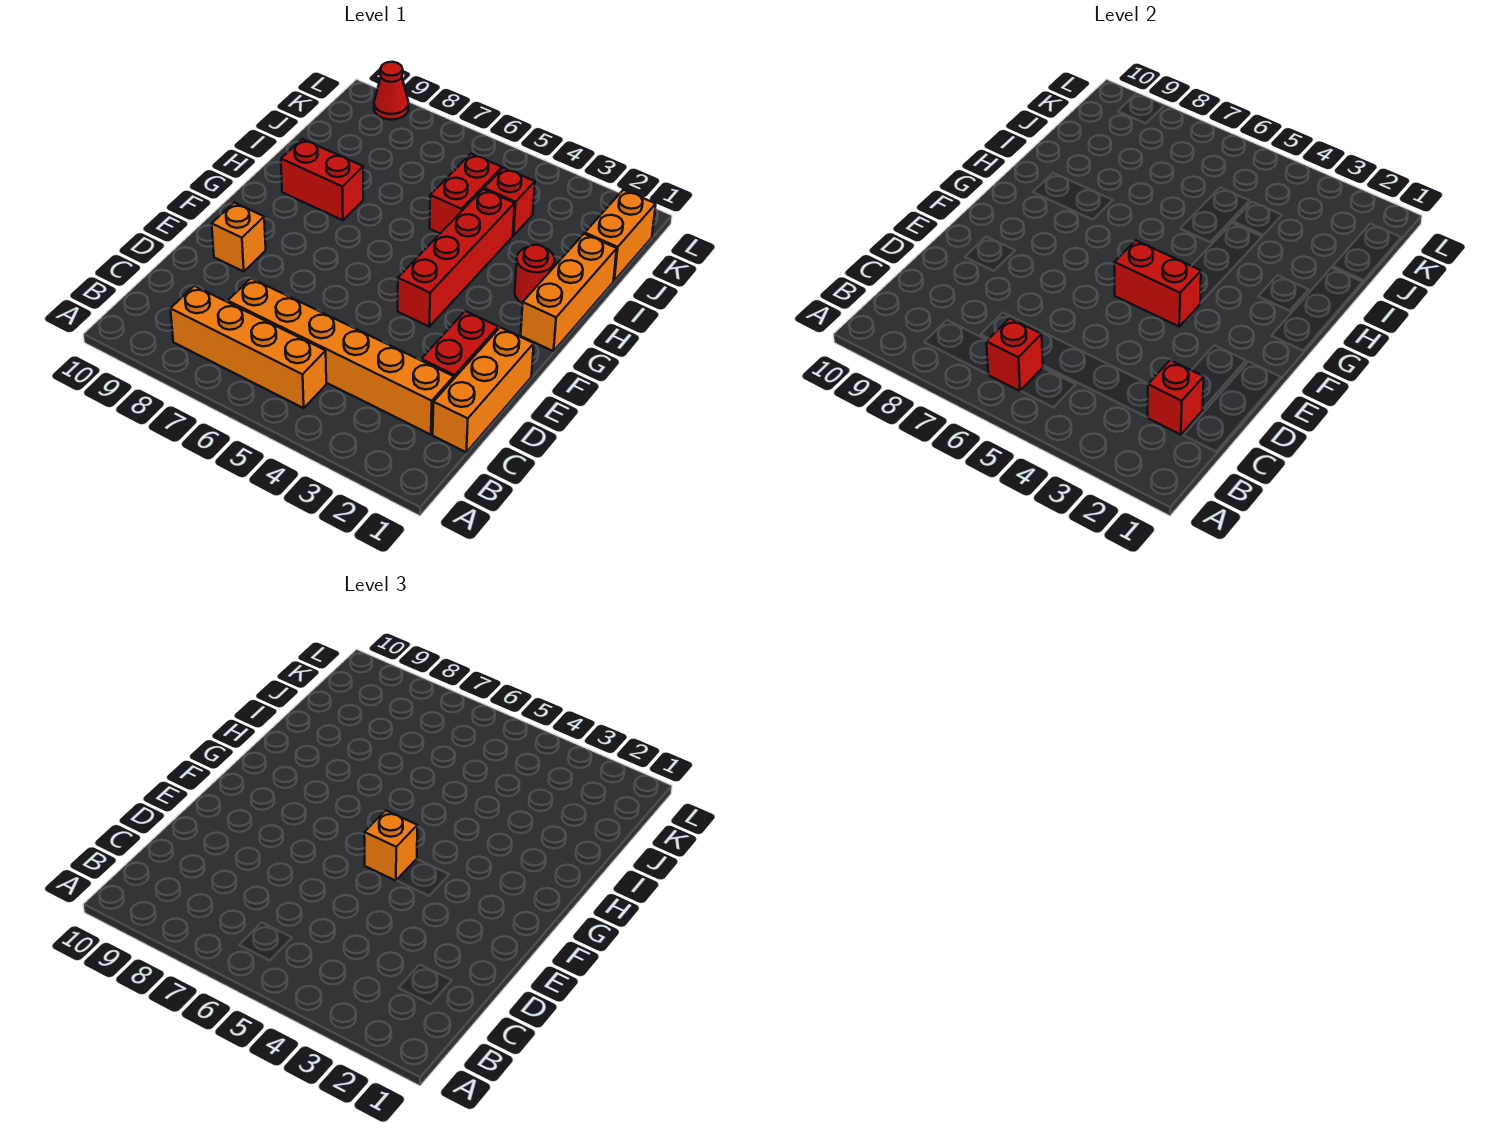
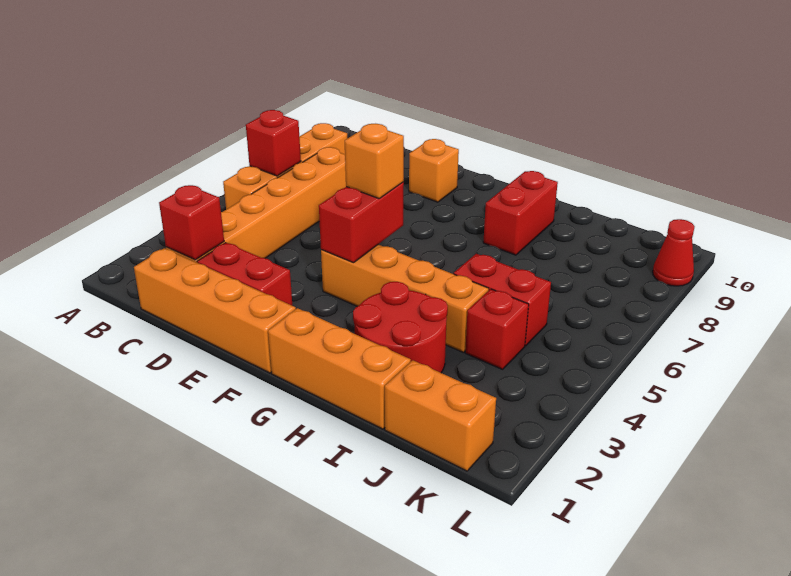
orange 1x3 brick [433,328,534,452] -> orange 1x4 brick [134,248,296,373]
red 1x4 brick [398,189,515,326] -> orange 1x4 brick [321,244,489,352]
red 1x1 round brick [515,245,555,303] -> red 2x2 round brick [353,282,448,373]

